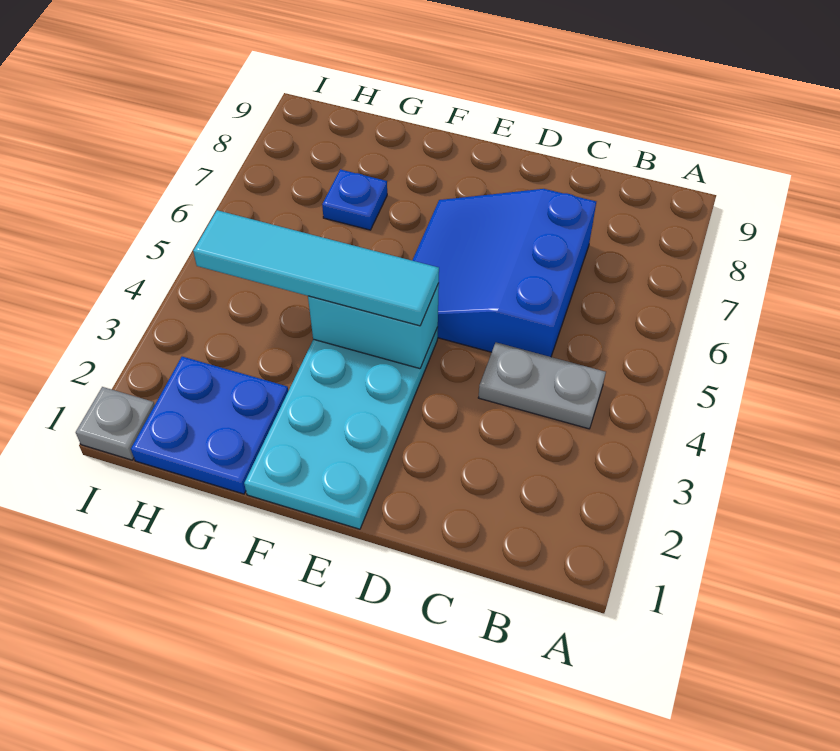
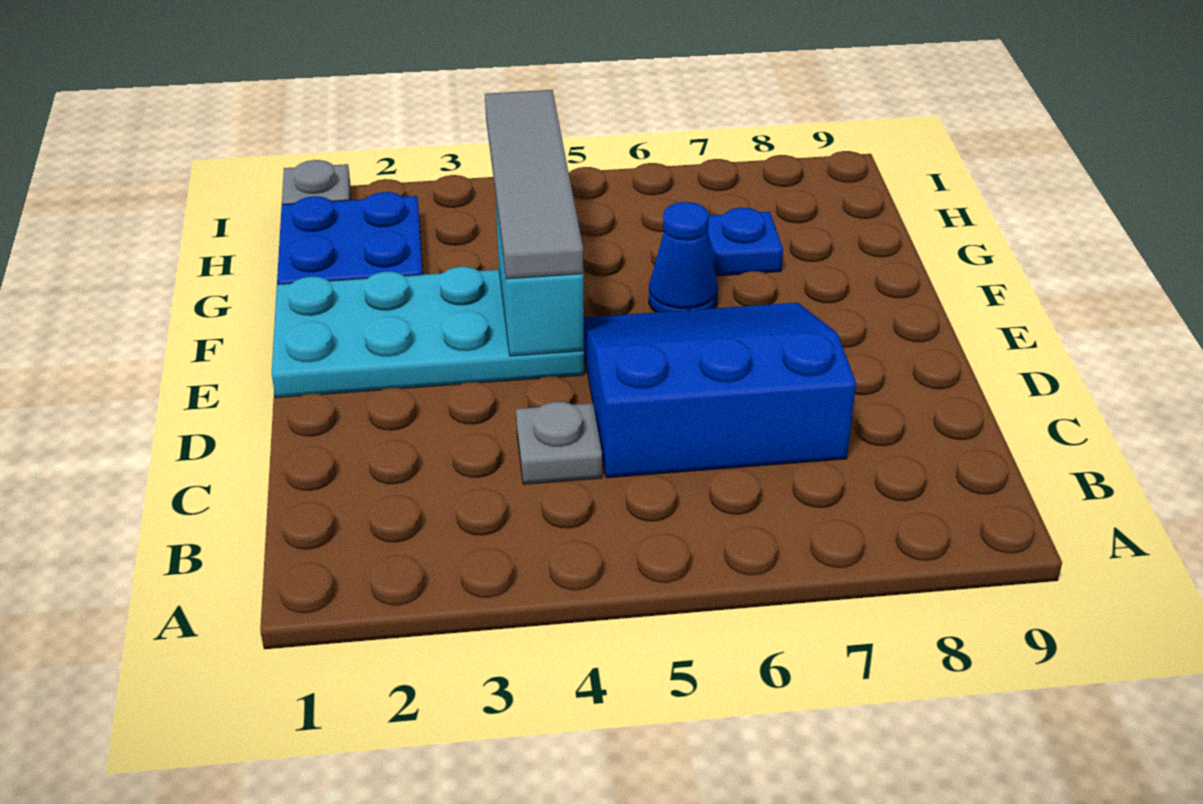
grey 1x2 plate [478,342,606,429] -> grey 1x1 plate [516,402,602,484]
cyan 1x4 tile [193,210,439,326] -> grey 1x4 tile [485,90,583,279]
none -> blue 1x1 cone [649,202,718,312]

